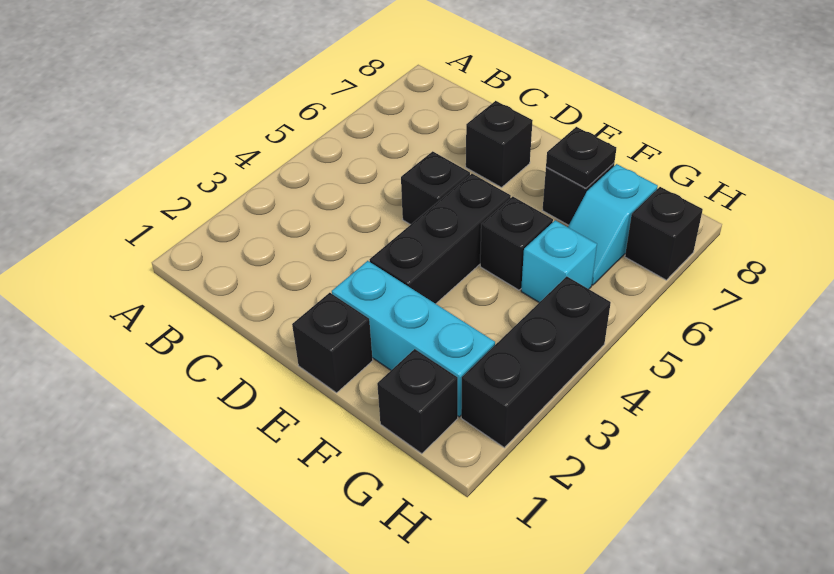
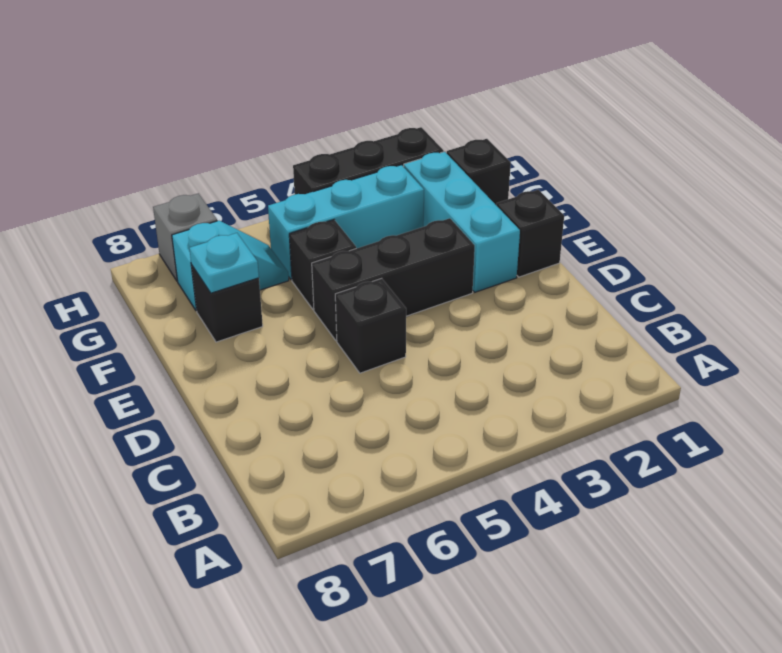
black 1x1 brick [466,101,533,187] -> none
black 1x1 plate [546,127,616,188] -> cyan 1x1 plate [189,233,259,293]
cyan 1x1 brick [521,220,597,302] -> cyan 1x3 brick [268,165,424,280]
black 1x1 brick [625,187,703,280] -> grey 1x1 brick [153,193,217,281]

